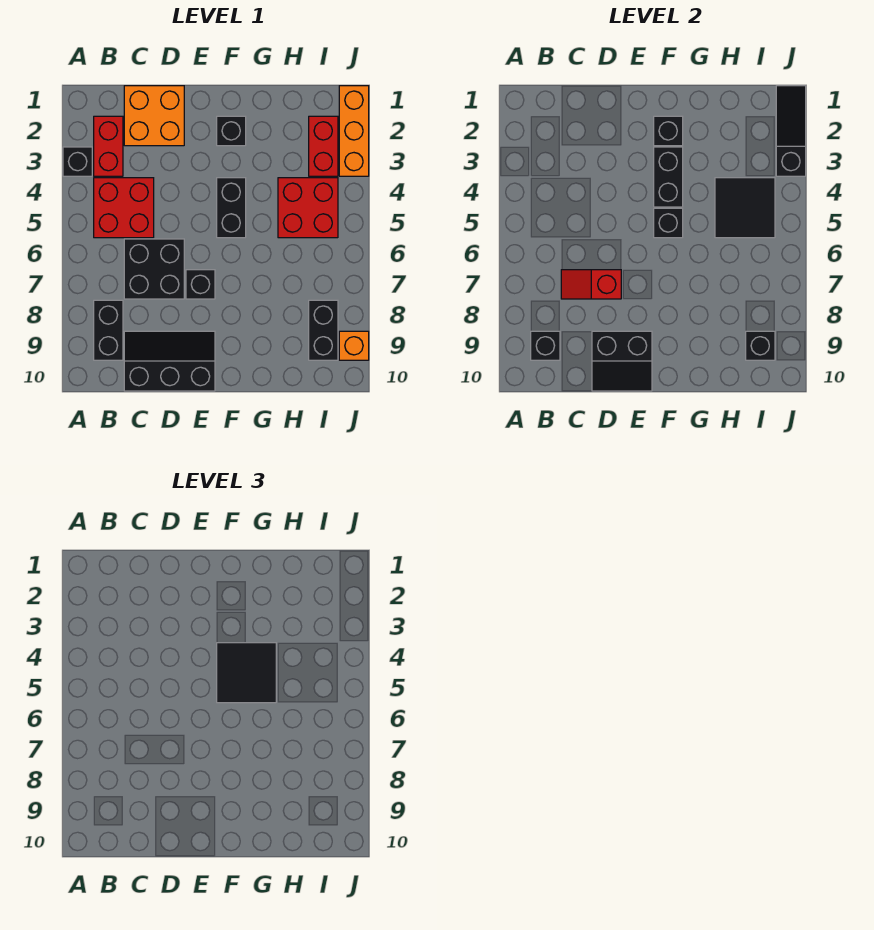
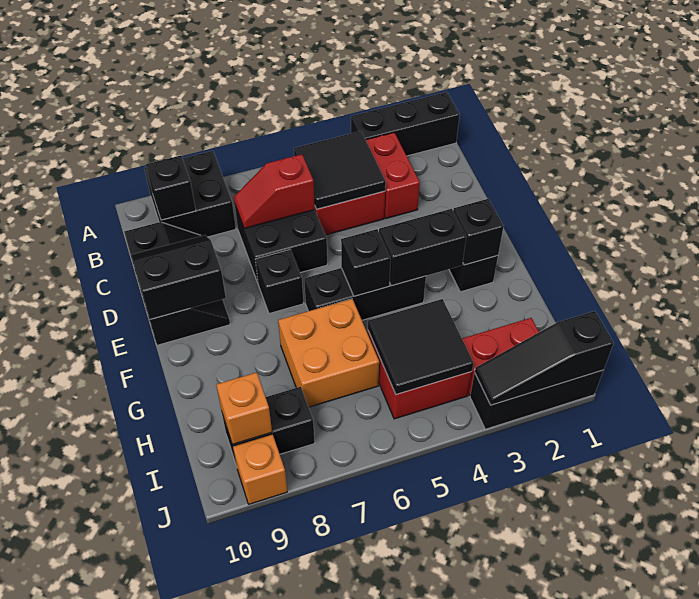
black 1x1 brick [63,147,92,176] -> black 1x3 brick [351,92,460,156]
red 1x2 brick [94,116,123,176] -> red 1x2 brick turned to [366,133,420,218]
black 1x2 brick [94,300,123,360] -> black 2x2 brick [144,151,236,237]
orange 2x2 brick [124,86,184,146] -> orange 2x2 brick moved to [278,299,379,407]
red 1x2 slope [561,270,621,299] -> red 1x2 slope turned to [234,154,315,228]
black 2x2 slope [592,331,652,391] -> black 2x2 slope turned to [131,235,226,319]
black 1x2 brick [217,178,246,238] -> black 1x3 brick [304,268,426,320]
black 2x2 tile [217,643,276,703] -> black 2x2 tile moved to [294,131,386,209]
black 1x1 brick [746,331,775,360] -> orange 1x1 brick [216,372,272,444]
orange 1x3 brick [339,86,369,176] -> black 1x3 brick [470,370,604,429]
black 1x3 slope [776,86,806,176] -> black 1x3 slope turned to [475,311,613,405]

